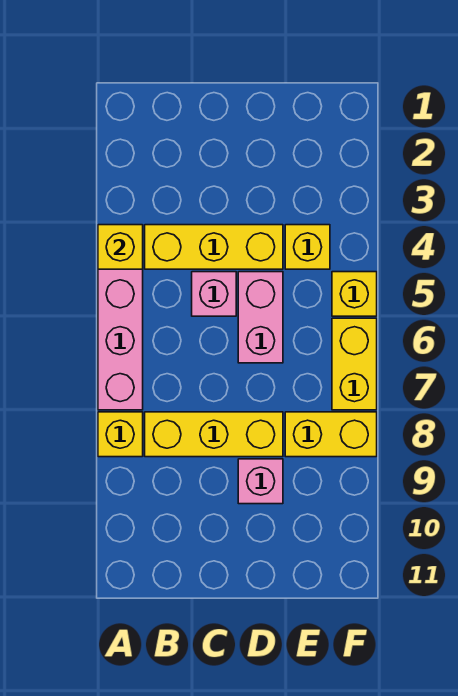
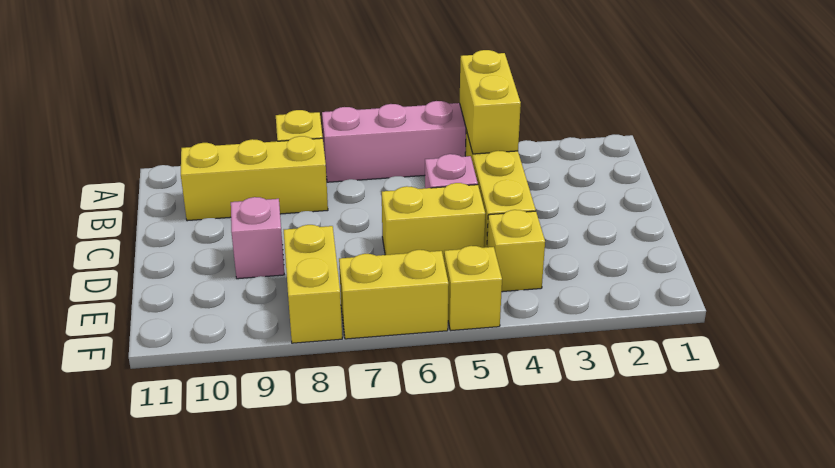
yellow 1x1 brick [98,225,143,269] -> yellow 1x2 brick [460,50,521,154]
yellow 1x3 brick [145,412,283,457] -> yellow 1x3 brick turned to [181,136,328,221]
pink 1x2 brick [238,272,283,363] -> yellow 1x2 brick [382,183,485,259]

